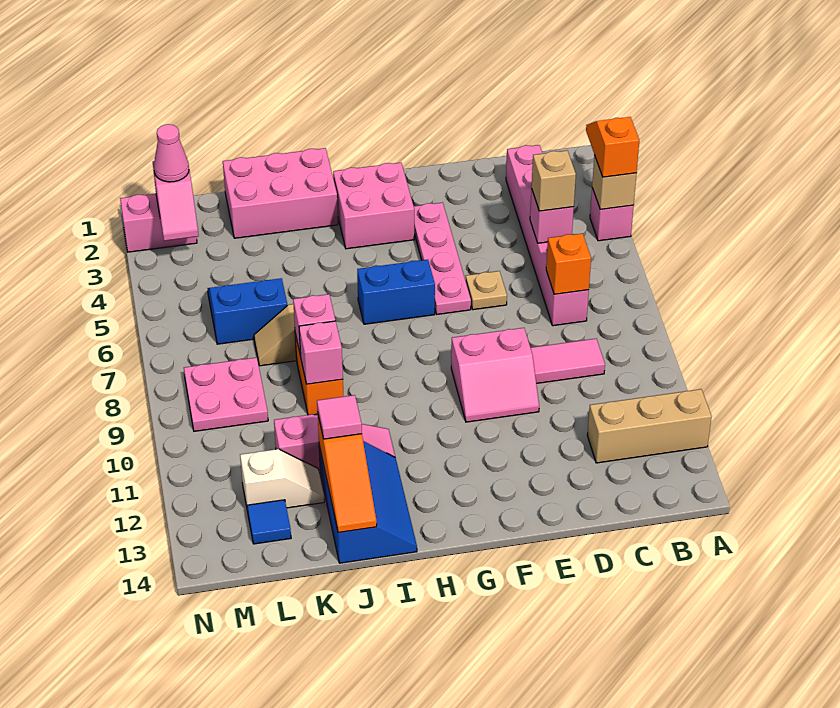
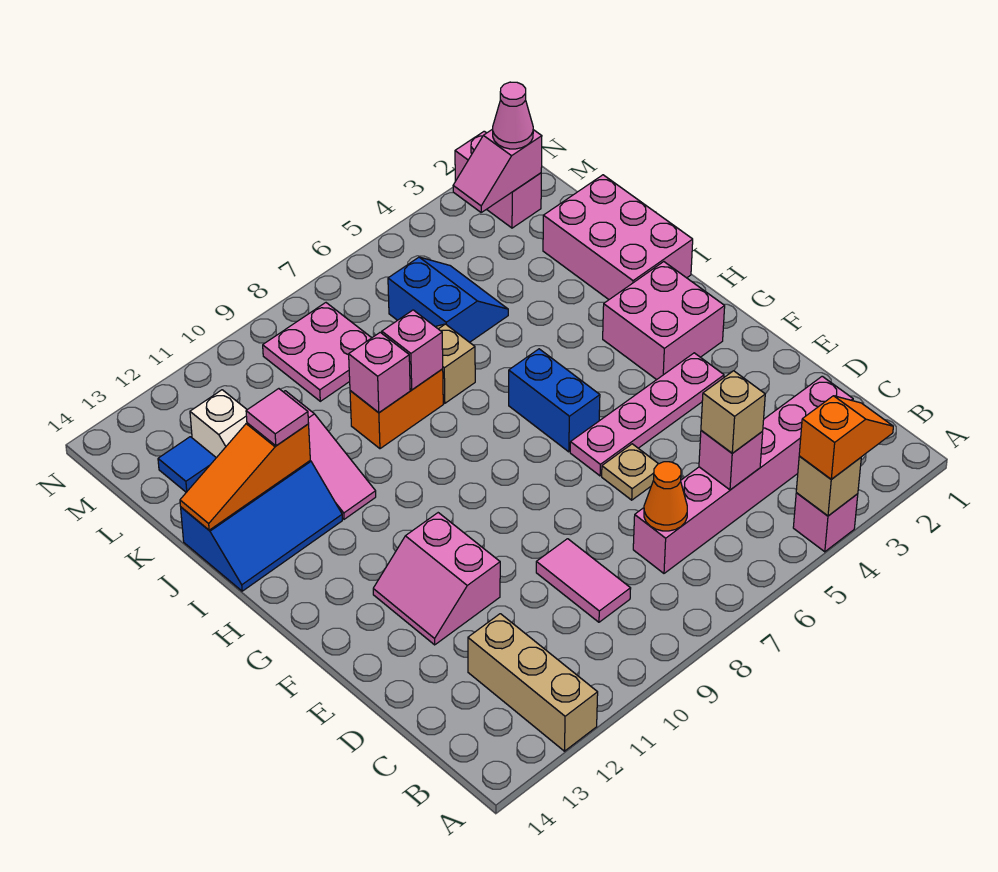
orange 1x1 brick [546,233,591,294] -> orange 1x1 cone [644,462,687,531]
pink 2x2 slope [451,328,539,422] -> pink 2x2 slope moved to [373,513,500,645]

